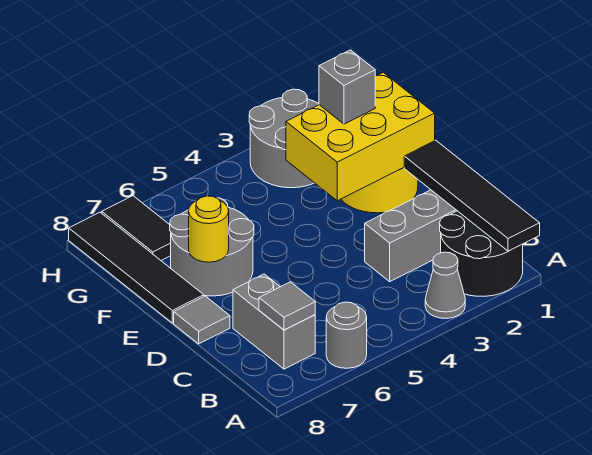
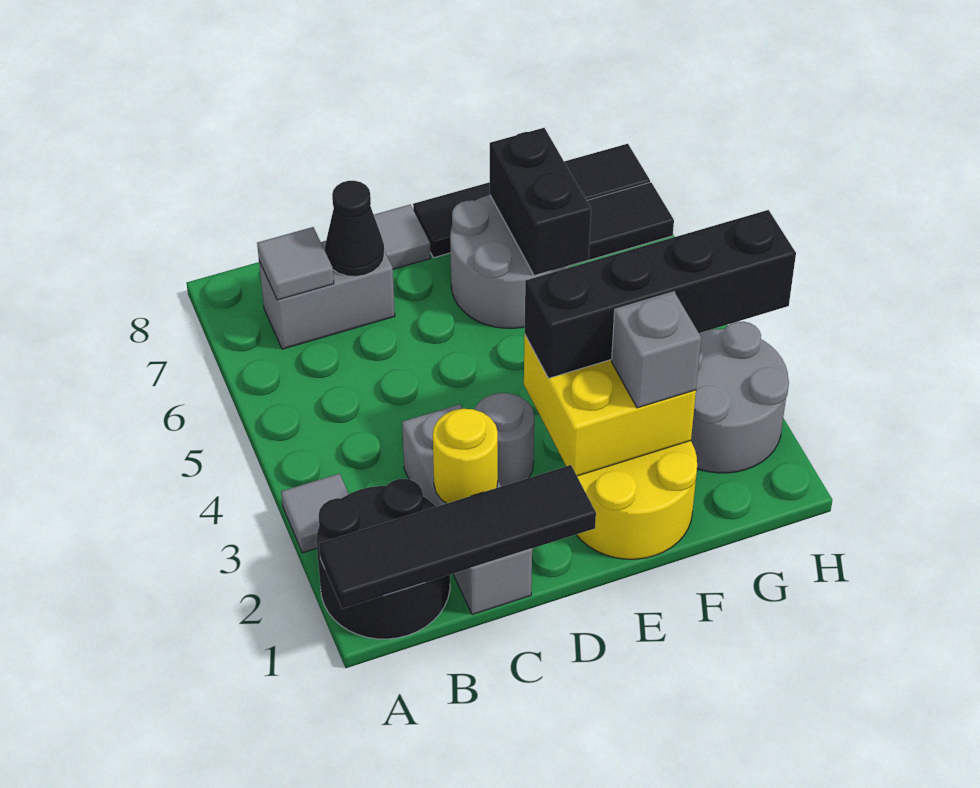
grey 1x1 cone [425,252,465,318] -> grey 1x1 tile [281,474,349,553]
grey 1x1 round brick [326,302,367,368] -> grey 1x1 round brick moved to [474,393,535,486]
none -> black 1x1 cone [325,181,384,277]
yellow 2x3 brick [286,72,435,201] -> yellow 2x2 brick [524,336,696,476]
none -> black 1x4 brick [525,210,796,378]
yellow 1x1 round brick [189,196,229,262] -> yellow 1x1 round brick moved to [433,409,498,503]
none -> black 1x2 brick [490,128,591,276]

